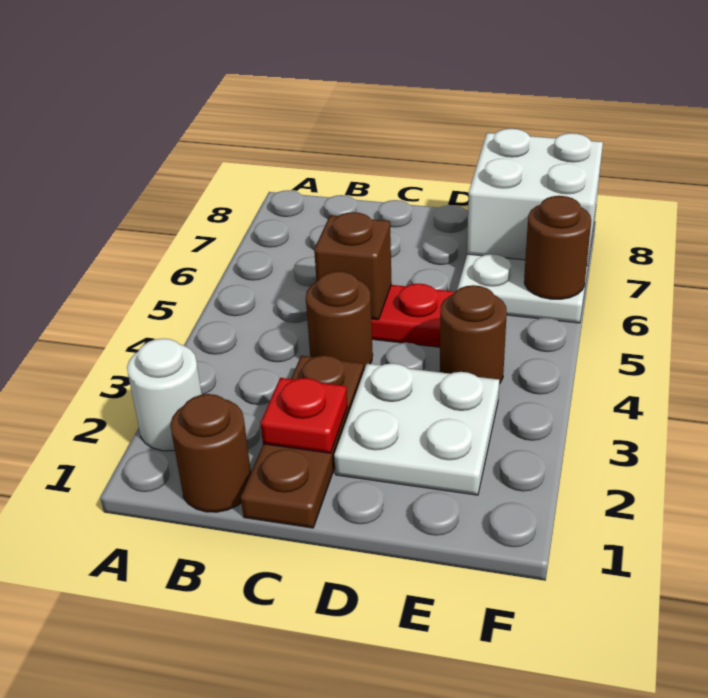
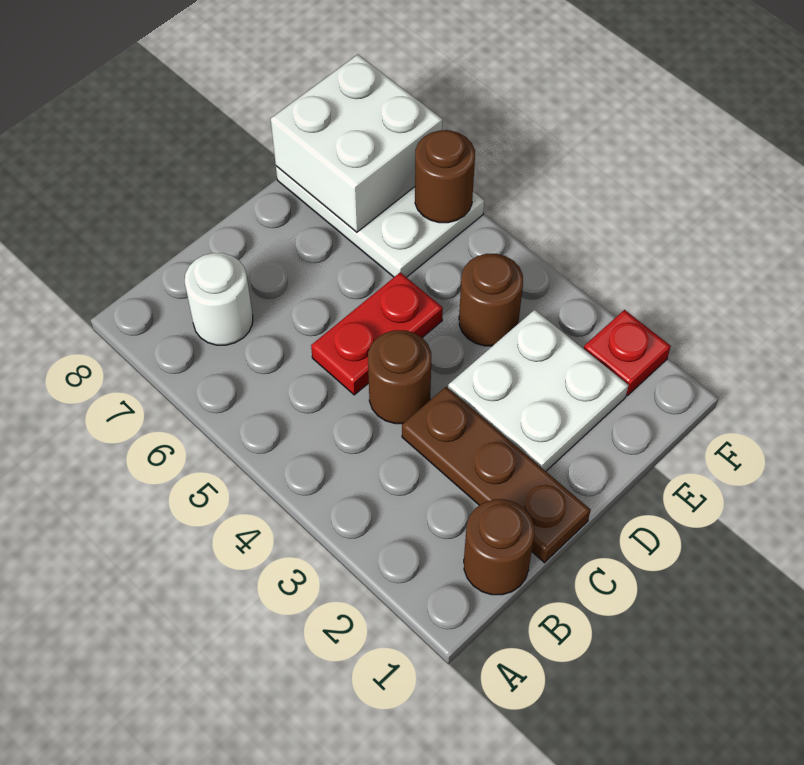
white 1x1 round brick [127,338,202,451] -> white 1x1 round brick moved to [185,253,253,345]
red 1x1 plate [260,378,347,453] -> red 1x1 plate moved to [584,310,671,396]
brown 1x1 brick [314,212,392,320] -> none

